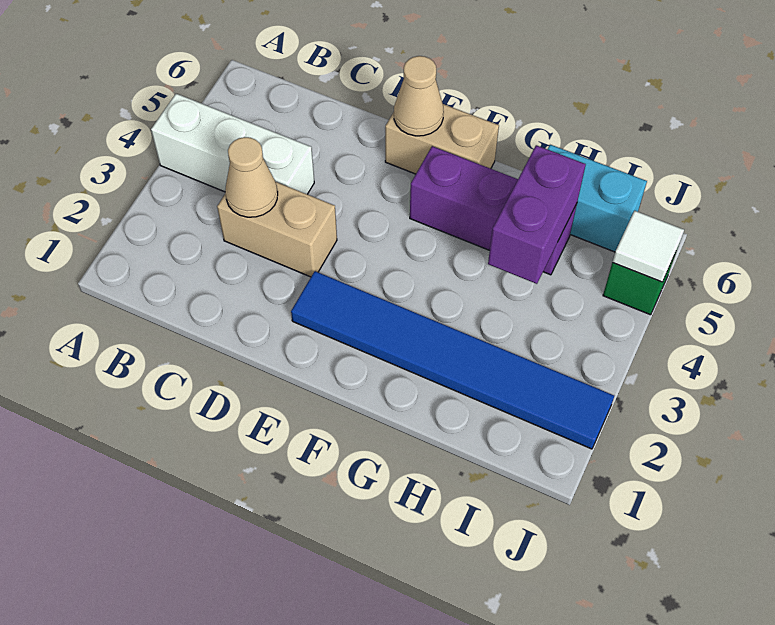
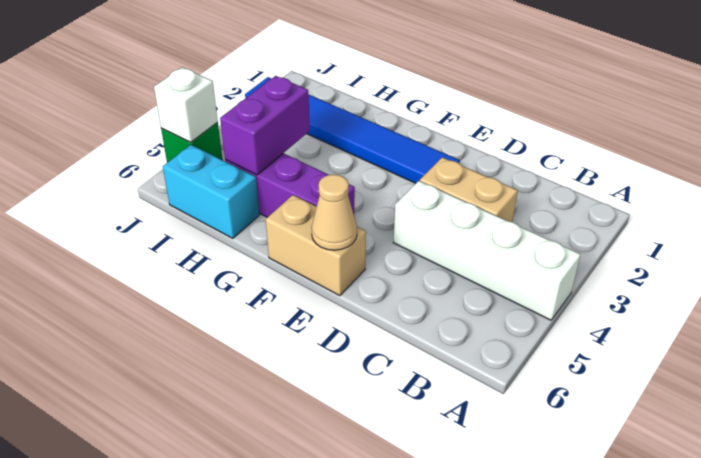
white 1x3 brick [151,94,314,194] -> white 1x4 brick [393,181,581,320]
tan 1x1 cone [225,137,278,217] -> none
white 1x1 tile [612,211,684,282] -> white 1x1 brick [154,67,218,142]

